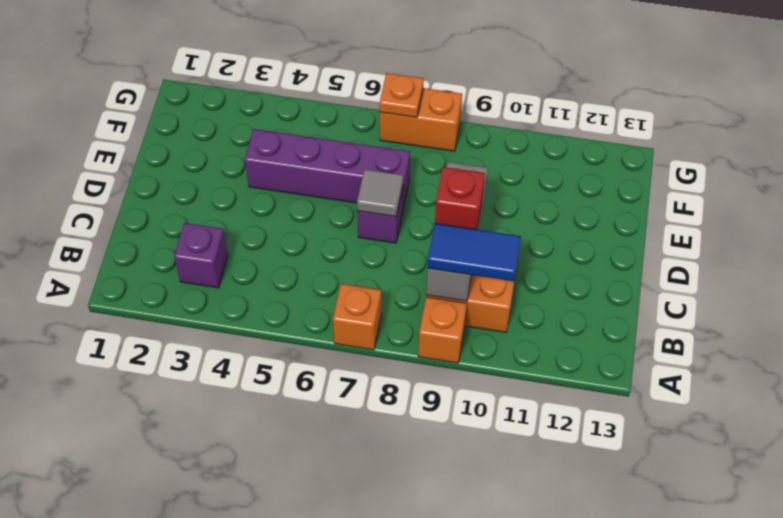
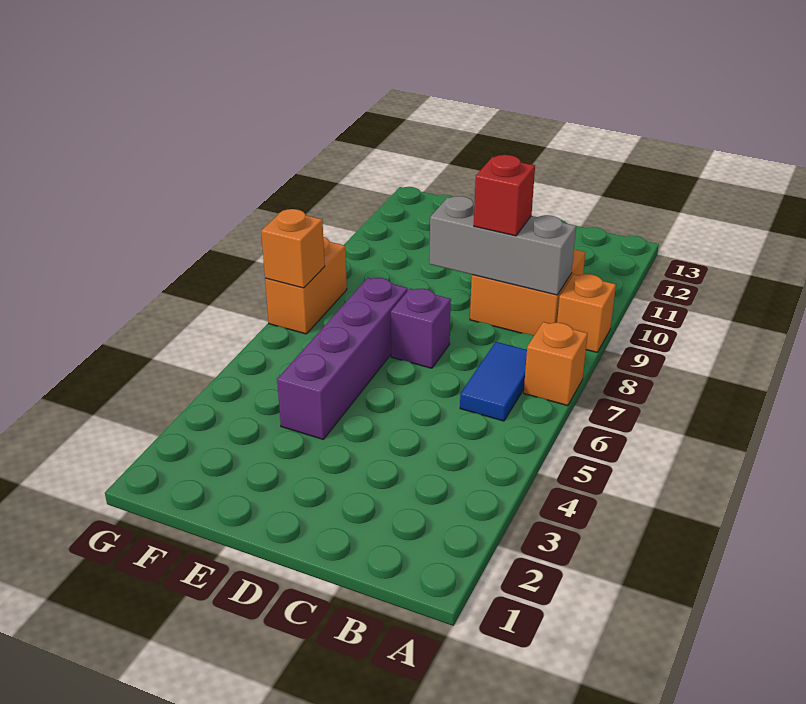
purple 1x1 brick [174,223,228,288] -> none
blue 1x2 tile [427,223,521,281] -> blue 1x2 tile moved to [460,342,527,421]
grey 1x1 tile [357,169,403,217] -> none
orange 1x1 plate [380,73,424,117] -> orange 1x1 brick [261,209,325,288]

